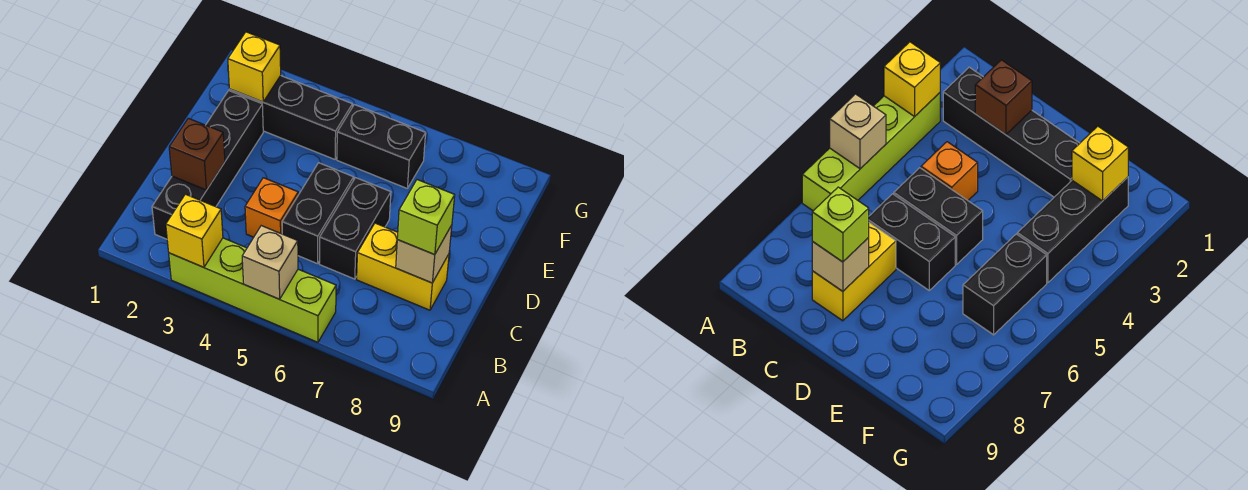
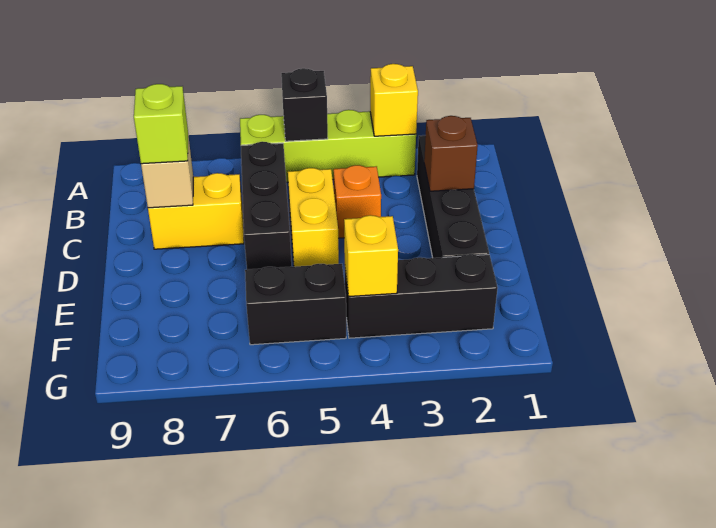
tan 1x1 brick [242,226,298,299] -> black 1x1 brick [281,68,328,141]
black 1x2 brick [282,163,354,264] -> yellow 1x2 brick [288,168,339,267]
black 1x2 brick [319,178,391,279] -> black 1x3 brick [241,142,292,269]
yellow 1x1 brick [228,32,281,102] -> yellow 1x1 brick moved to [344,215,398,296]

